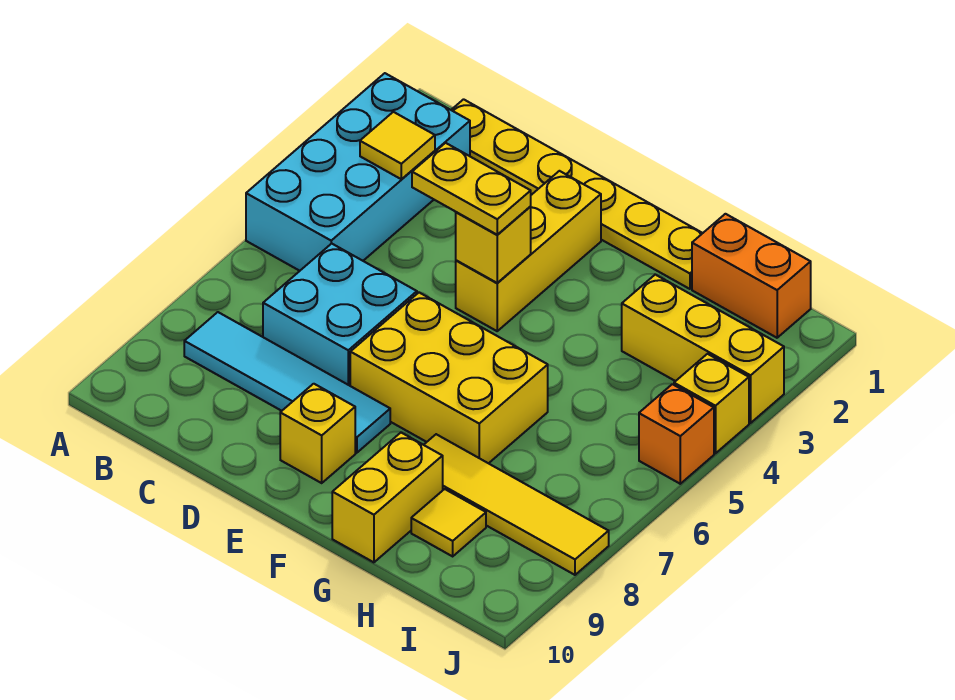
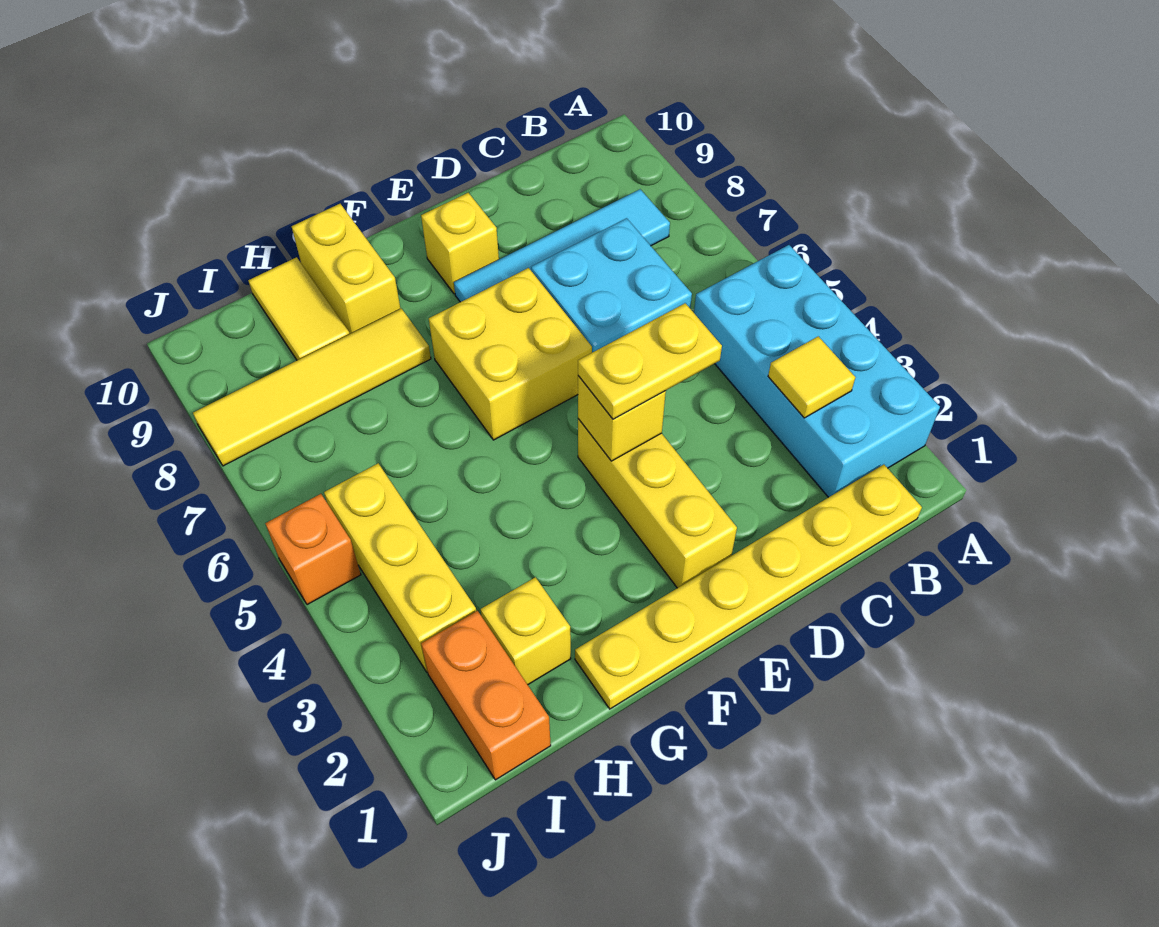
yellow 2x3 brick [350,292,548,463] -> yellow 2x2 brick [429,268,592,440]
orange 1x2 brick [692,214,811,338] -> orange 1x2 brick turned to [421,611,551,780]
yellow 1x3 brick [622,274,784,423] -> yellow 1x3 brick turned to [324,463,476,672]
yellow 1x1 tile [411,489,486,556] -> yellow 1x2 tile [248,257,349,360]
yellow 1x1 brick [674,354,749,453] -> yellow 1x1 brick moved to [481,577,571,685]

